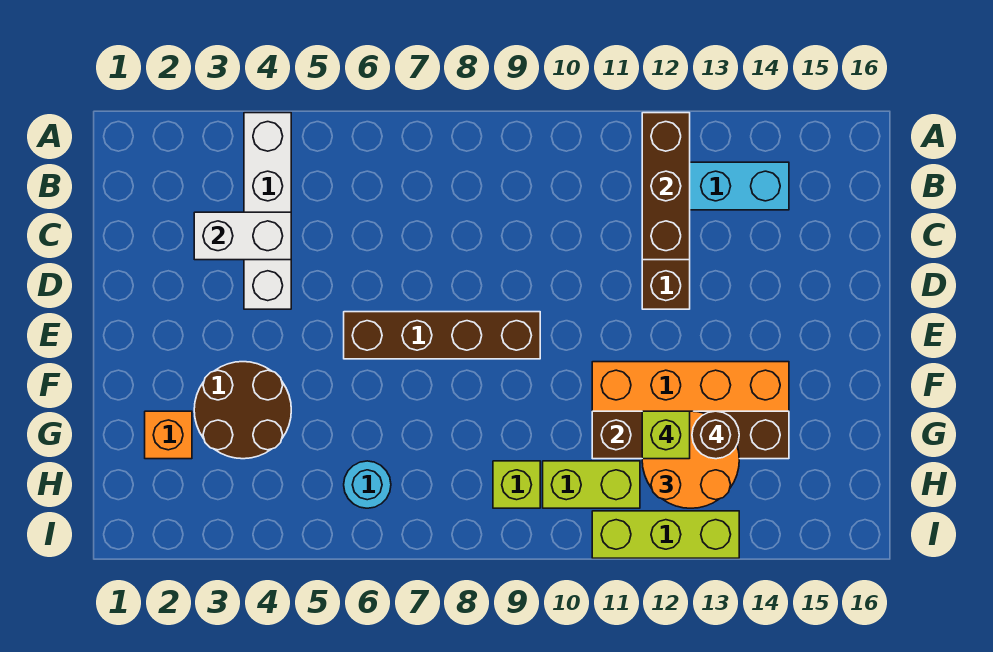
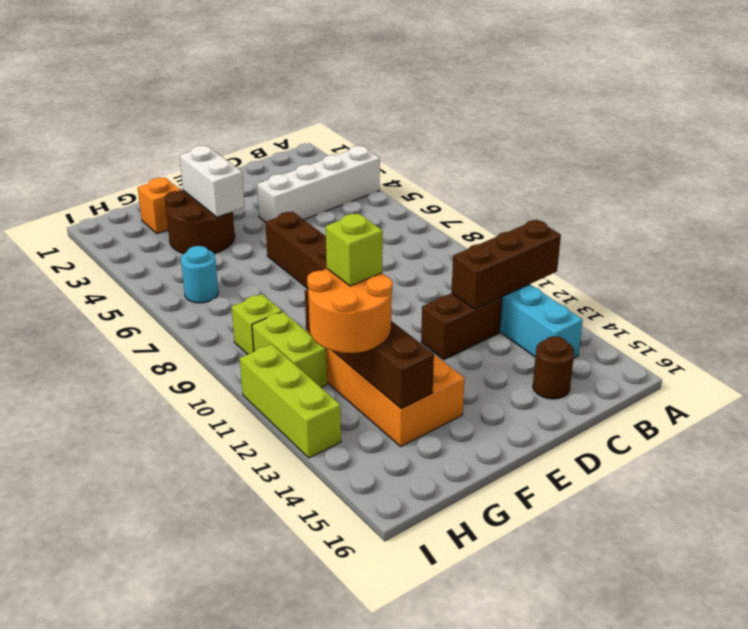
white 1x2 brick [194,212,291,260] -> white 1x2 brick moved to [179,146,245,217]
brown 1x1 round brick [692,411,739,459] -> brown 1x1 round brick moved to [533,336,574,399]

